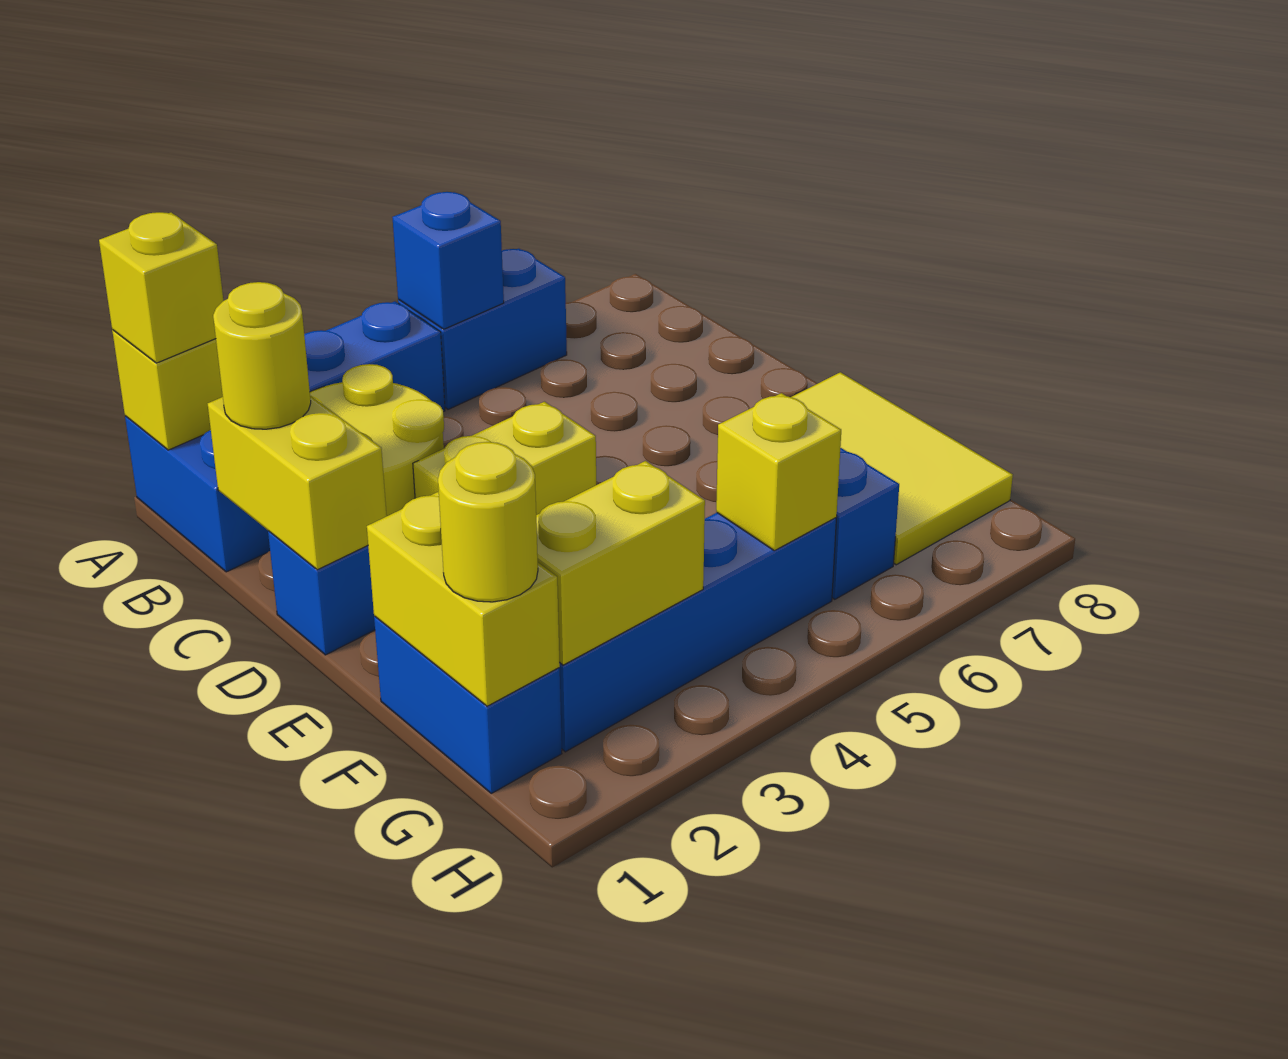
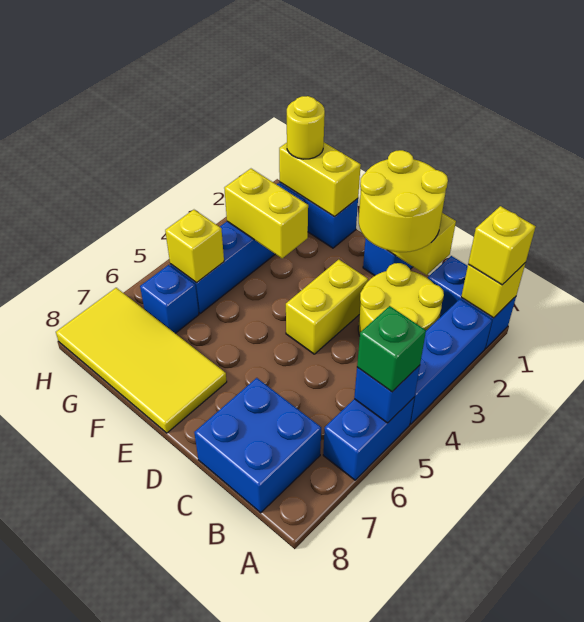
none -> green 1x1 brick [357,306,426,392]
none -> blue 2x2 brick [194,378,321,513]
yellow 1x1 round brick [213,282,311,429] -> yellow 2x2 round brick [359,150,448,252]
yellow 2x3 tile [792,372,1013,565] -> yellow 2x4 tile [56,288,227,433]
yellow 1x2 brick [536,461,705,665] -> yellow 1x2 brick turned to [224,169,308,258]

